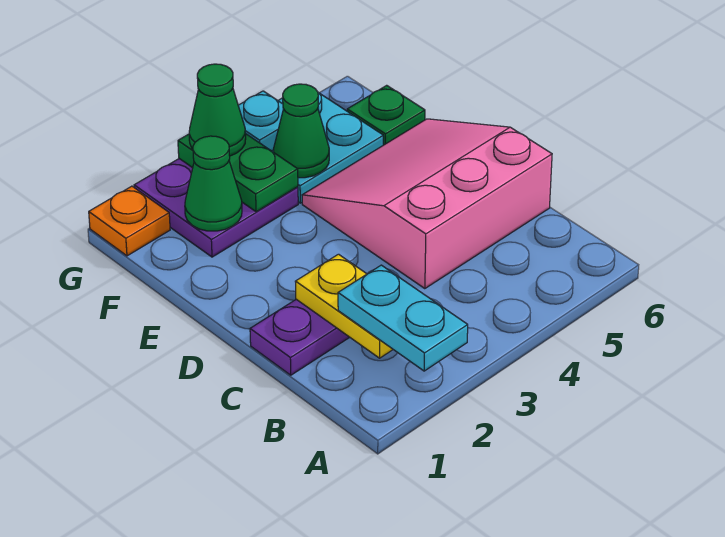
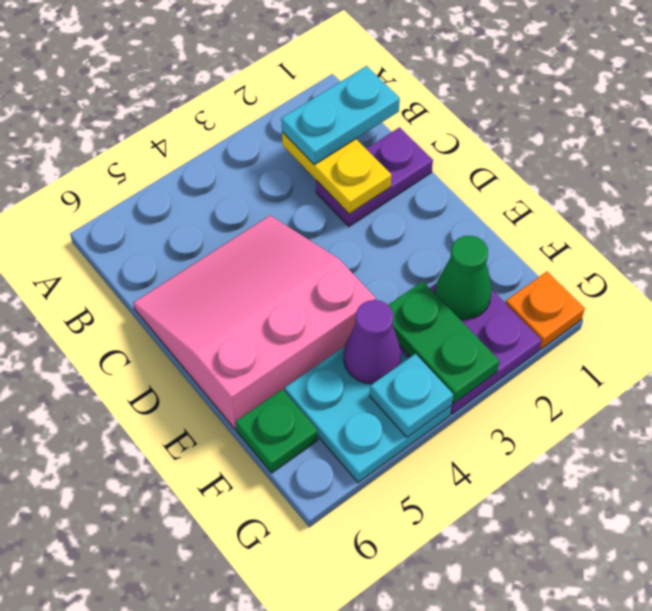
cyan 1x2 plate [338,265,468,371] -> cyan 1x2 plate turned to [281,66,400,165]
pink 3x3 slope [302,119,552,289] -> pink 3x3 slope turned to [133,216,376,429]
green 1x1 cone [274,84,329,178] -> purple 1x1 cone [344,300,401,384]
green 1x1 cone [189,64,246,156] -> none

